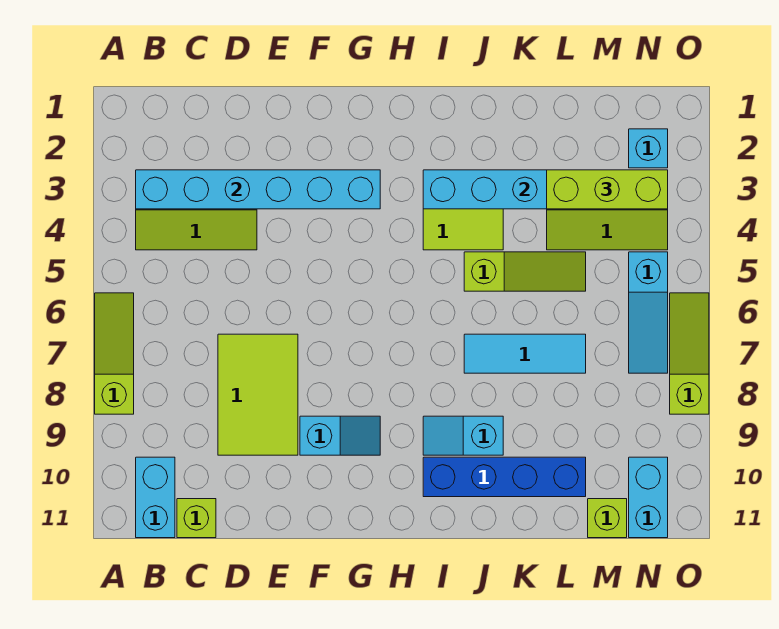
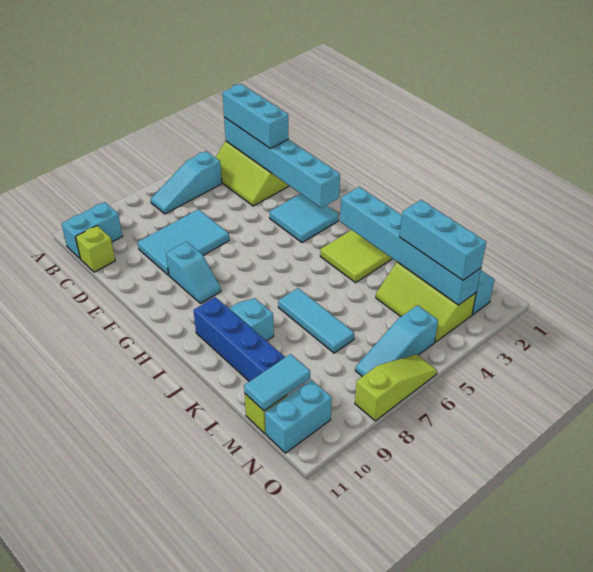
lime 1x3 slope [95,293,134,414] -> none
none -> cyan 1x3 brick [222,84,289,149]
none -> cyan 1x3 slope [151,151,222,214]
lime 2x3 tile [218,334,298,455] -> cyan 2x3 tile [138,209,229,275]
none -> cyan 2x2 tile [270,194,338,243]
lime 1x3 slope [464,252,586,291] -> none
lime 1x3 brick [547,170,668,209] -> cyan 1x3 brick [400,200,486,280]
none -> cyan 1x2 tile [244,354,310,411]

